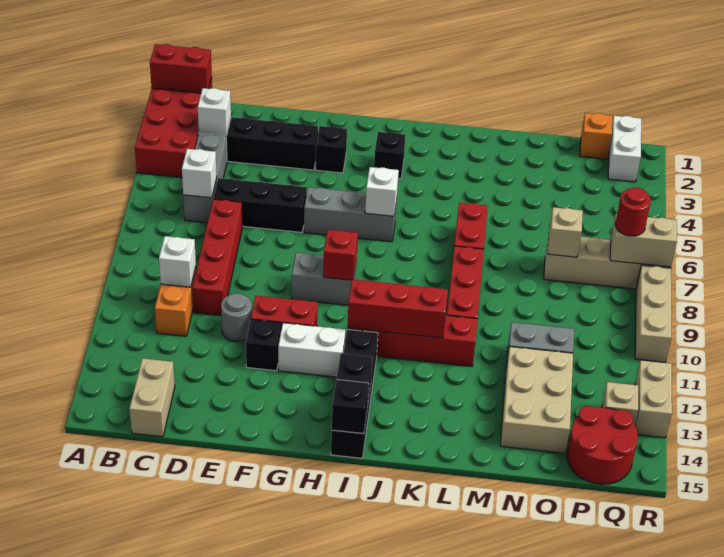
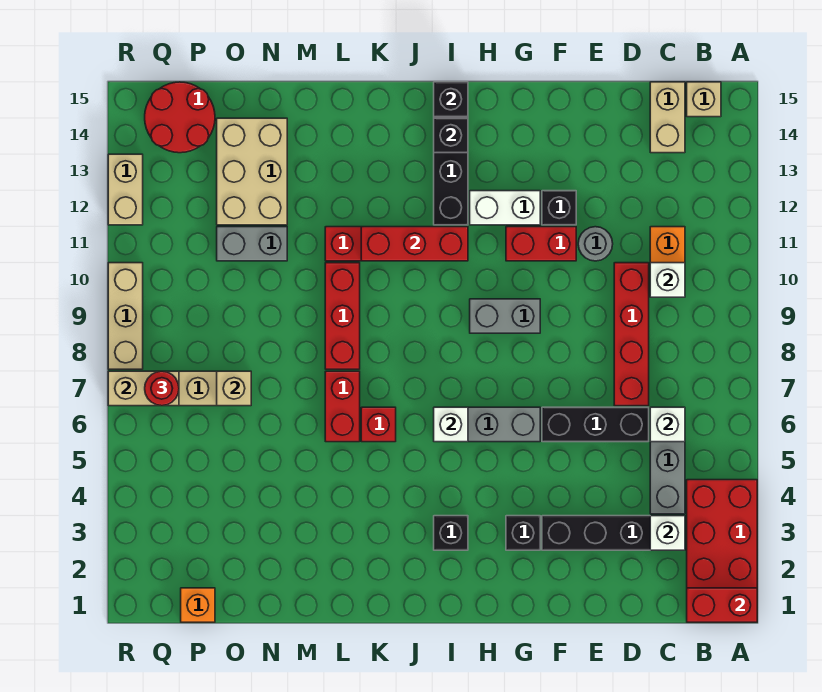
red 1x1 brick [323,230,358,280] -> red 1x1 brick moved to [361,407,396,442]
white 1x2 brick [608,116,641,182] -> none
tan 1x1 brick [602,382,638,425] -> tan 1x1 brick moved to [687,82,721,117]

